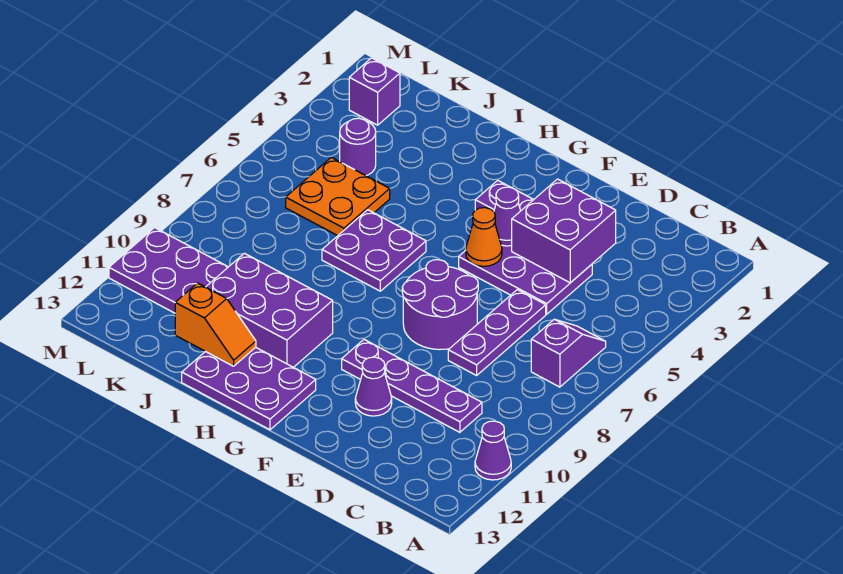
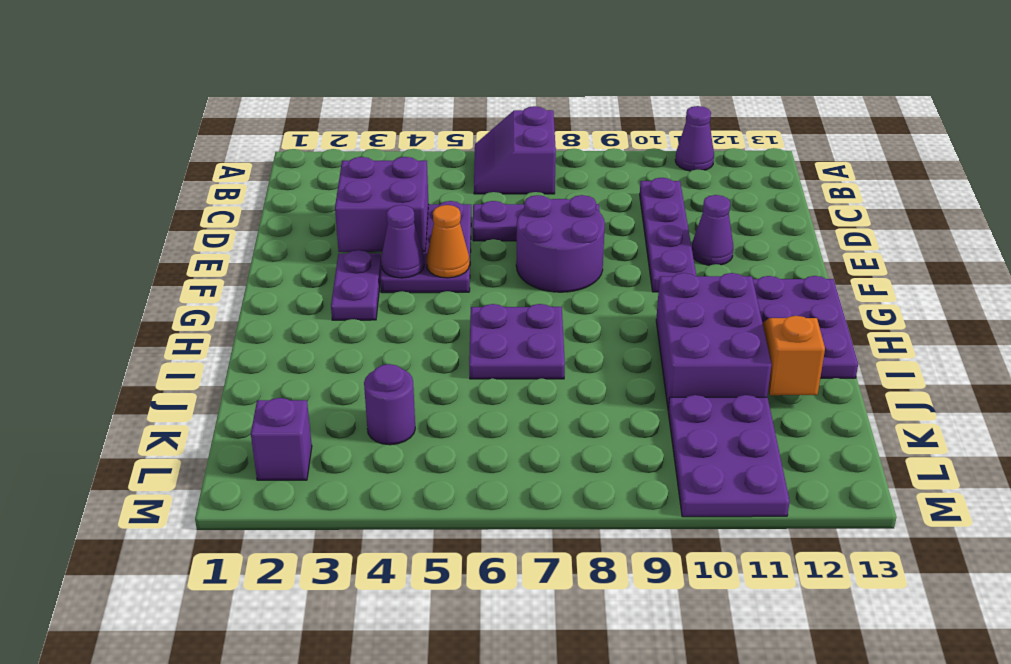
purple 1x2 slope [531,319,606,387] -> purple 2x2 slope [474,106,556,194]
orange 2x2 plate [286,157,390,236] -> none

